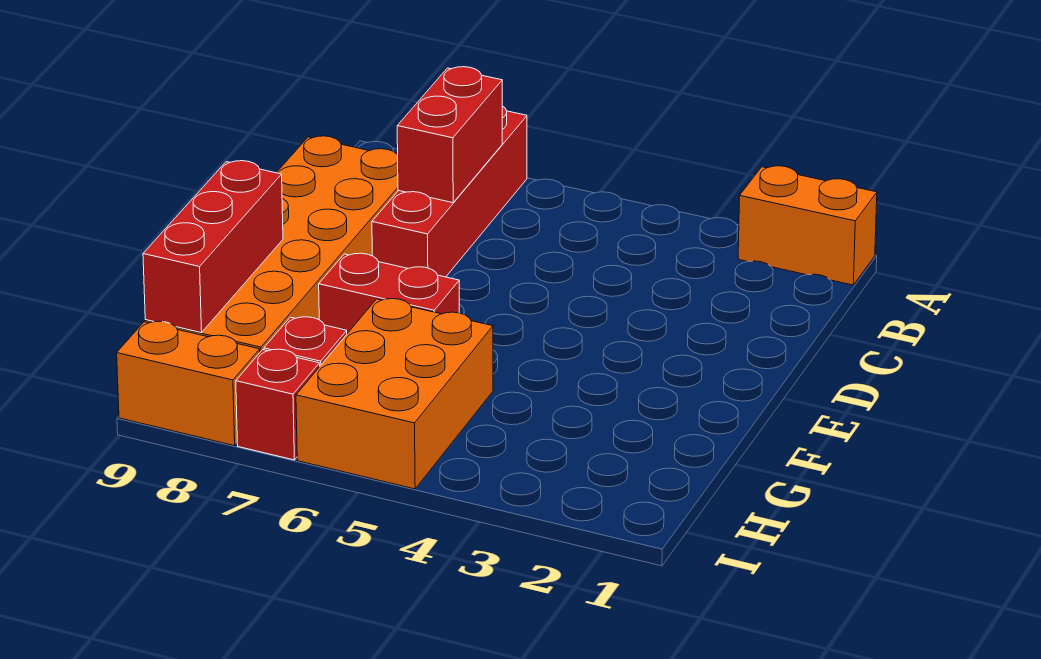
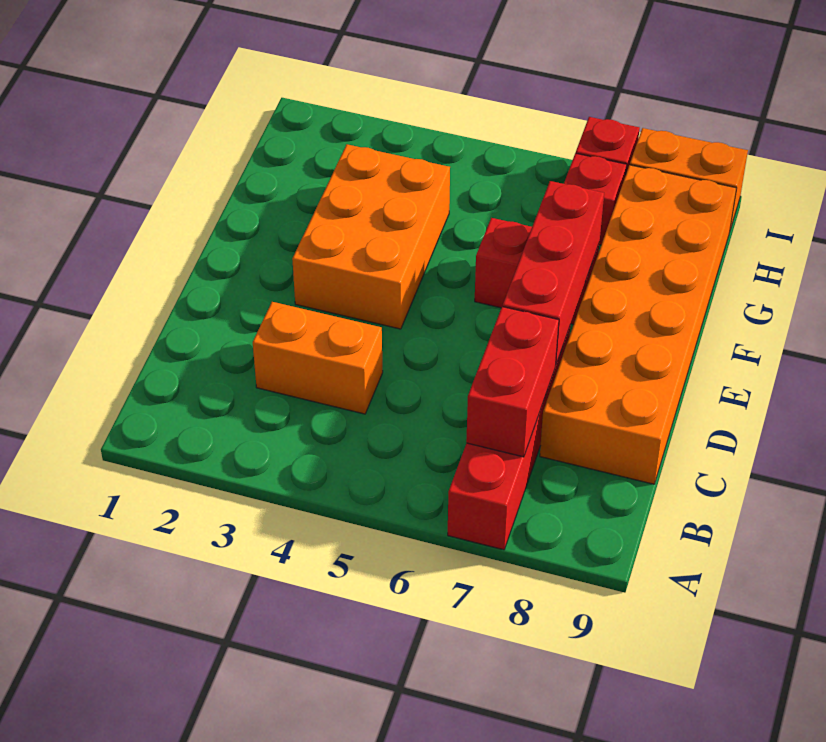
orange 1x2 brick [738,166,877,285] -> orange 1x2 brick moved to [253,302,383,414]
red 1x3 brick [143,161,283,333] -> red 1x3 brick moved to [503,181,604,364]
orange 2x3 brick [296,299,493,489] -> orange 2x3 brick moved to [292,144,450,329]

